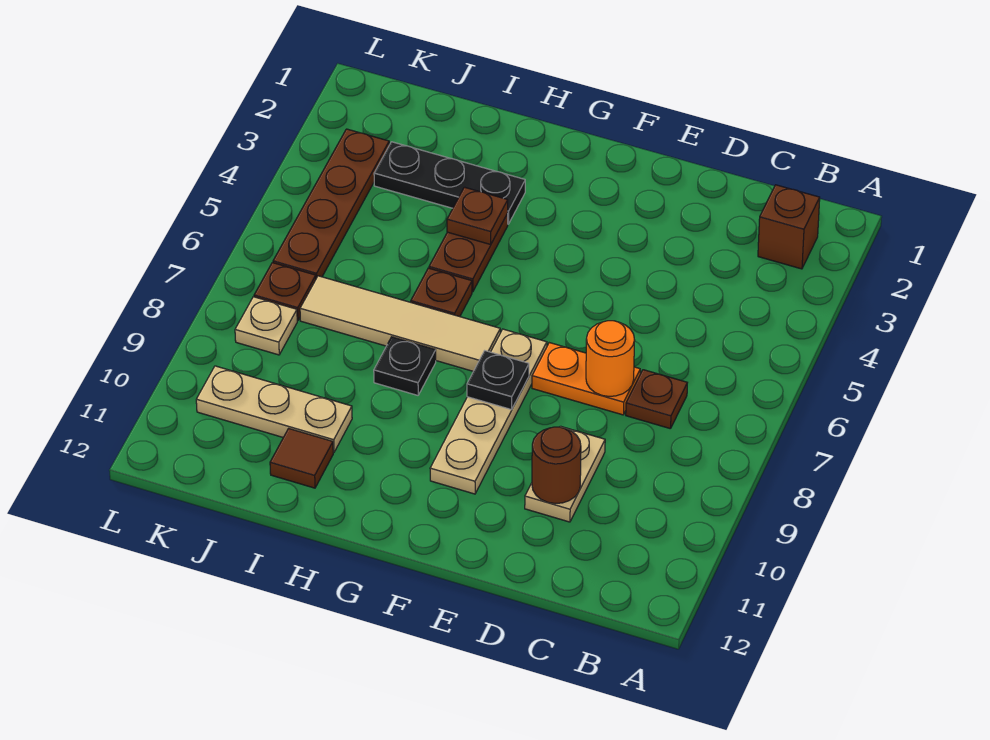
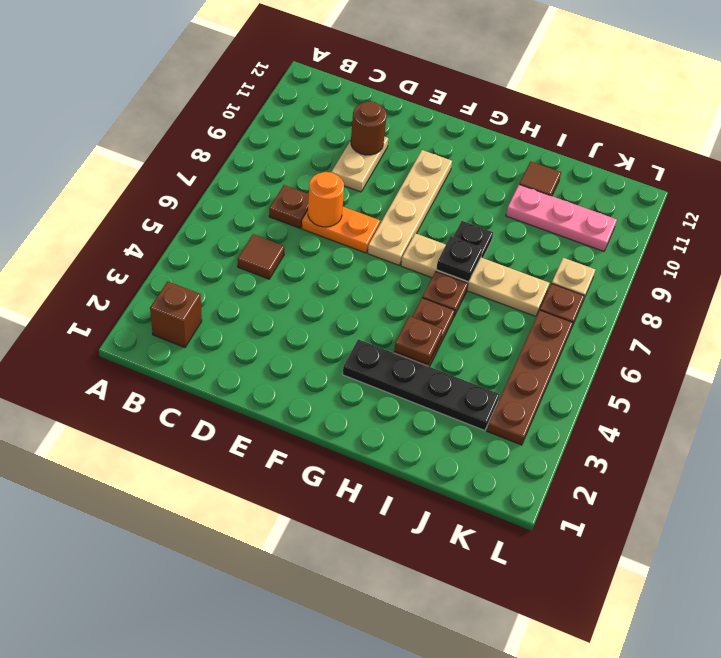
none -> brown 1x1 tile [238,234,285,279]
black 1x1 plate [467,351,529,410] -> black 1x1 plate moved to [436,236,483,282]
tan 1x4 tile [300,276,500,371] -> tan 1x4 plate [401,233,549,316]
black 1x3 plate [374,142,525,224] -> black 1x4 plate [343,339,500,431]
tan 1x3 plate [196,366,352,452] -> pink 1x3 plate [506,185,617,251]

